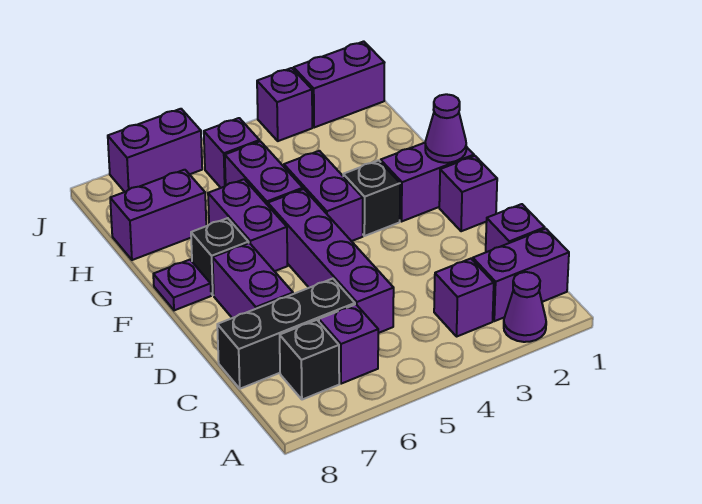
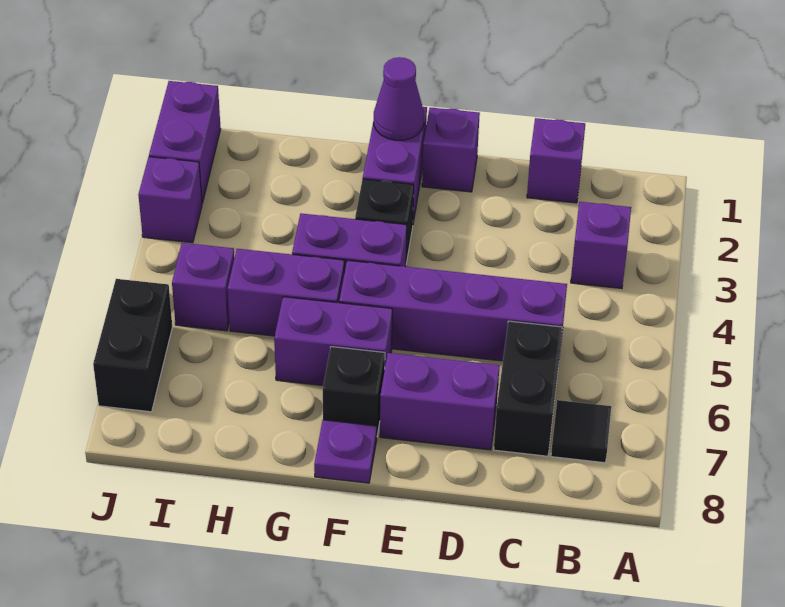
purple 1x1 cone [504,272,546,342] -> none
purple 1x2 brick [473,229,569,321] -> none
purple 1x1 brick [319,304,378,384] -> none
black 1x1 brick [280,320,339,400] -> black 1x1 tile [551,400,611,463]
black 1x3 brick [217,279,355,389] -> black 1x2 brick [494,321,562,456]
purple 1x2 brick [110,170,206,260] -> none
purple 1x2 brick [108,109,202,192] -> black 1x2 brick [93,279,172,412]

